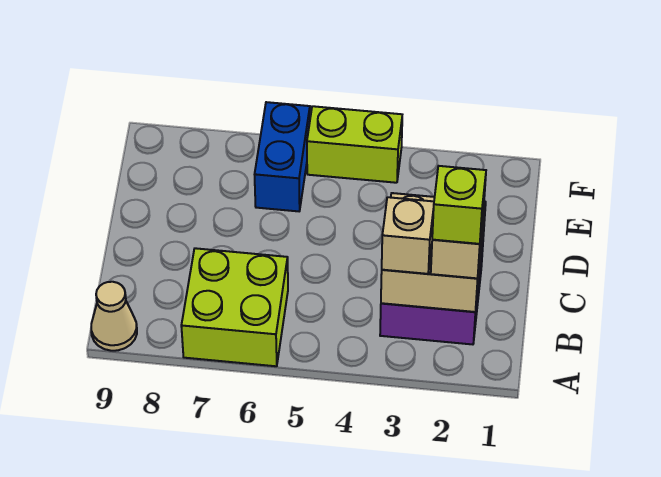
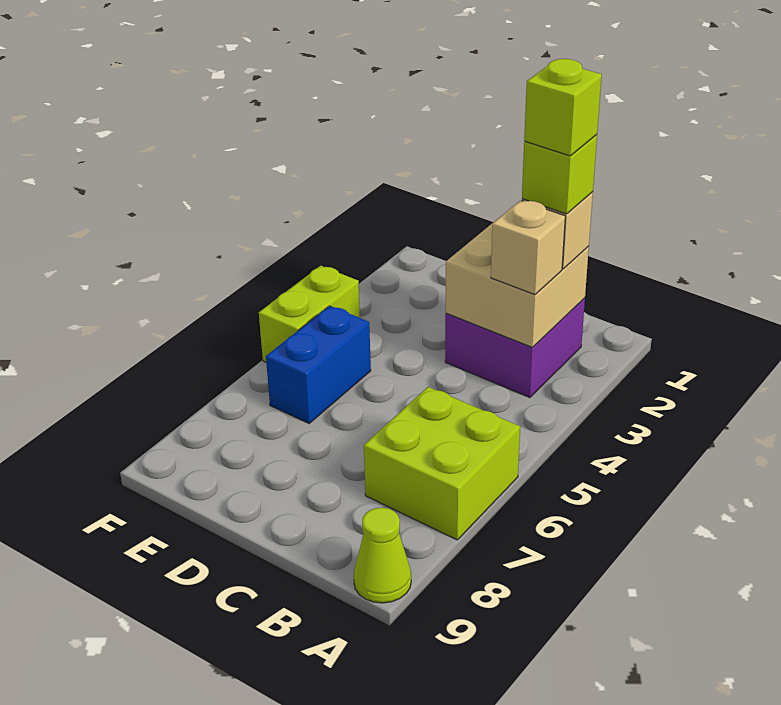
tan 1x1 cone [91,282,137,351] -> lime 1x1 cone [354,508,411,603]
none -> lime 1x1 brick [524,59,602,156]
blue 1x2 brick [255,102,310,211] -> blue 1x2 brick turned to [266,306,371,423]

